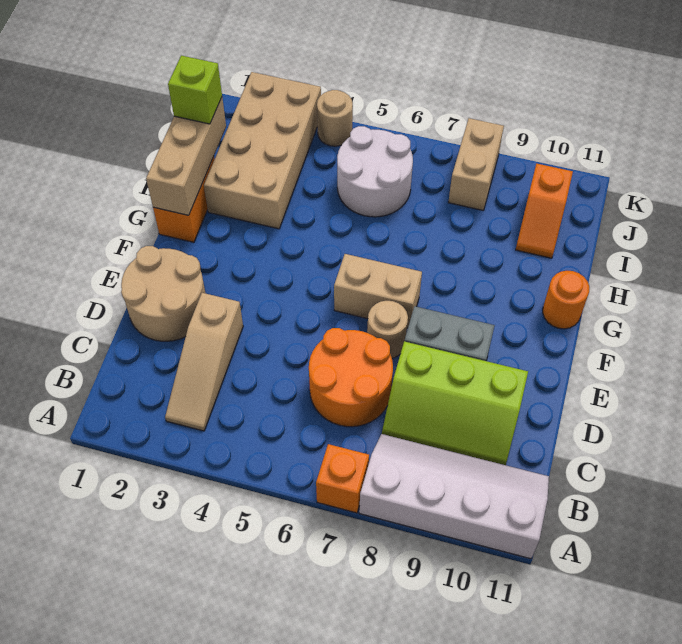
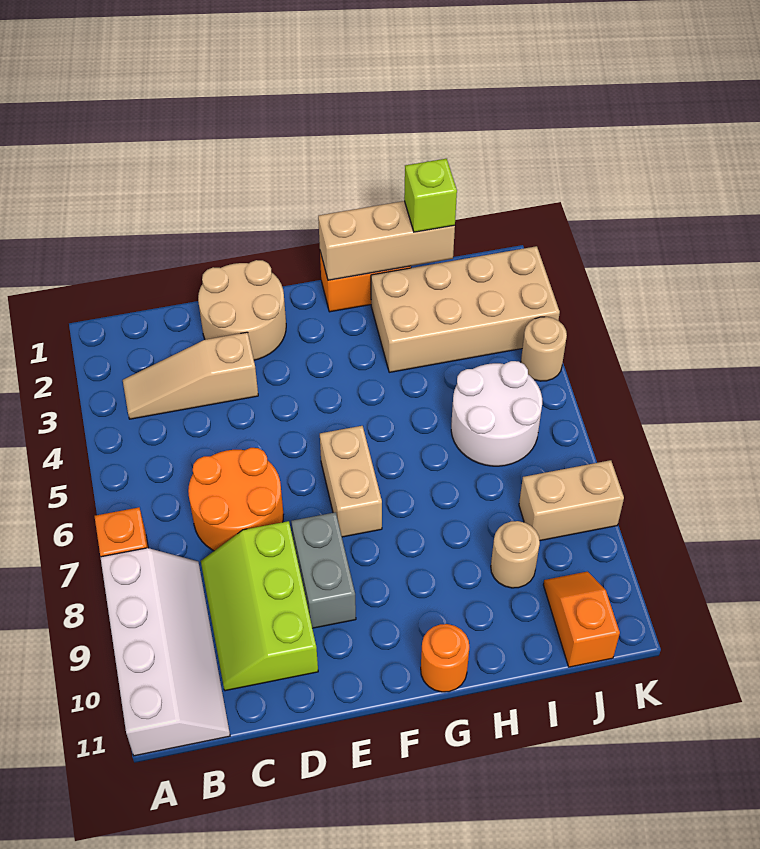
tan 1x1 round brick [367,301,408,358] -> tan 1x1 round brick moved to [491,521,540,588]
orange 1x2 slope [516,164,573,258] -> orange 1x2 slope turned to [543,572,620,667]

